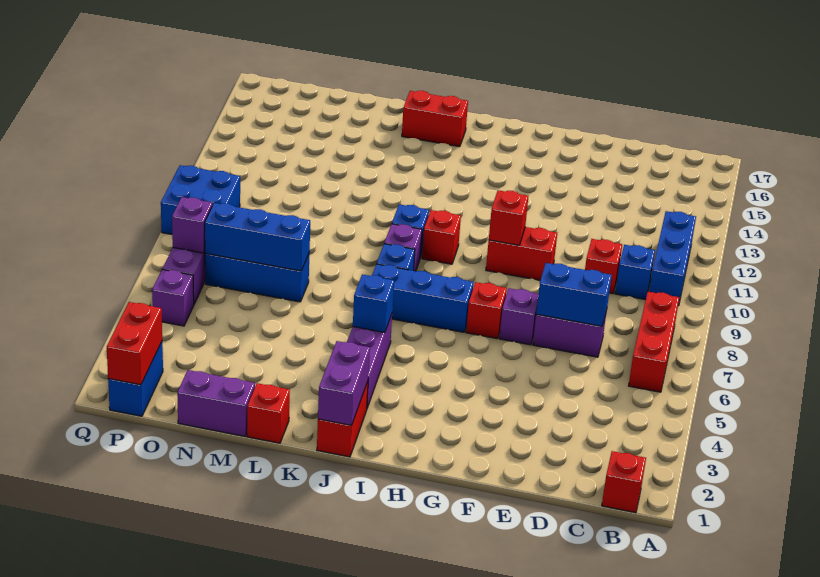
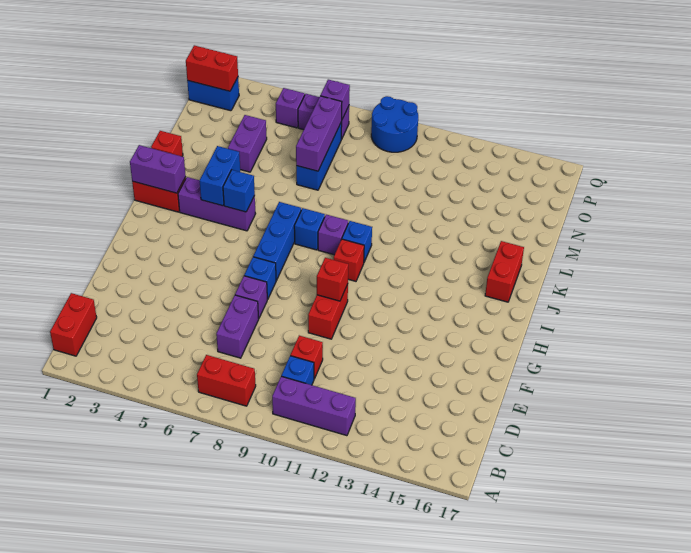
red 1x1 brick [602,451,646,513] -> red 1x2 brick [50,293,97,356]
red 1x3 brick [629,292,679,392] -> red 1x2 brick [197,355,256,406]
blue 1x3 brick [649,211,696,306] -> purple 1x3 brick [272,376,356,436]
blue 1x2 brick [536,263,612,326] -> blue 1x2 brick moved to [199,146,240,206]
red 1x1 brick [466,282,507,338] -> blue 1x1 brick [244,257,276,299]
purple 1x2 brick [177,370,255,436] -> purple 1x2 brick moved to [228,115,267,172]
blue 1x3 brick [205,203,310,271] -> purple 1x3 brick [296,96,342,171]
blue 2x2 brick [161,165,240,235] -> blue 2x2 round brick [371,96,418,152]

